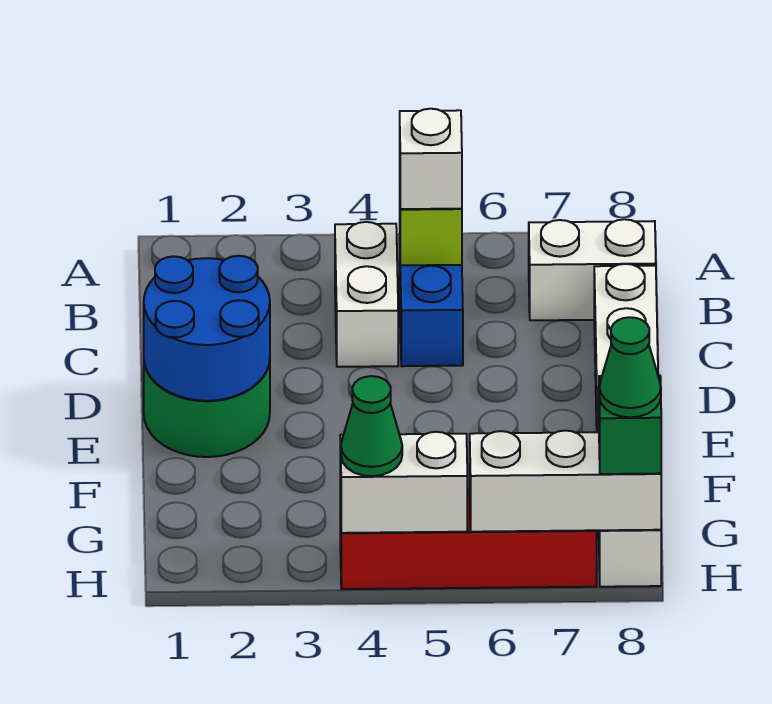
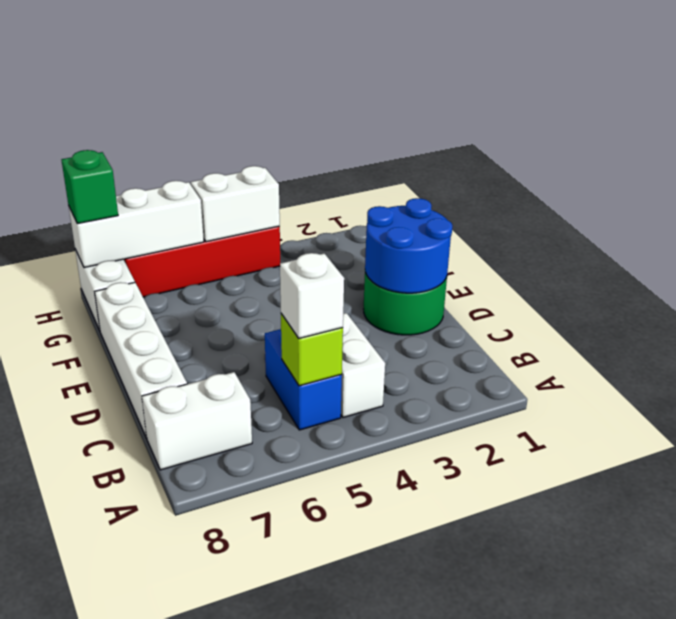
green 1x1 cone [341,376,402,476] -> none
green 1x1 cone [599,317,661,417] -> none

